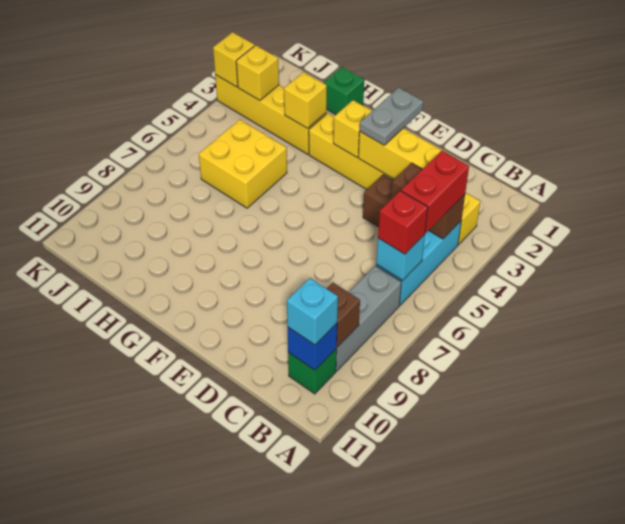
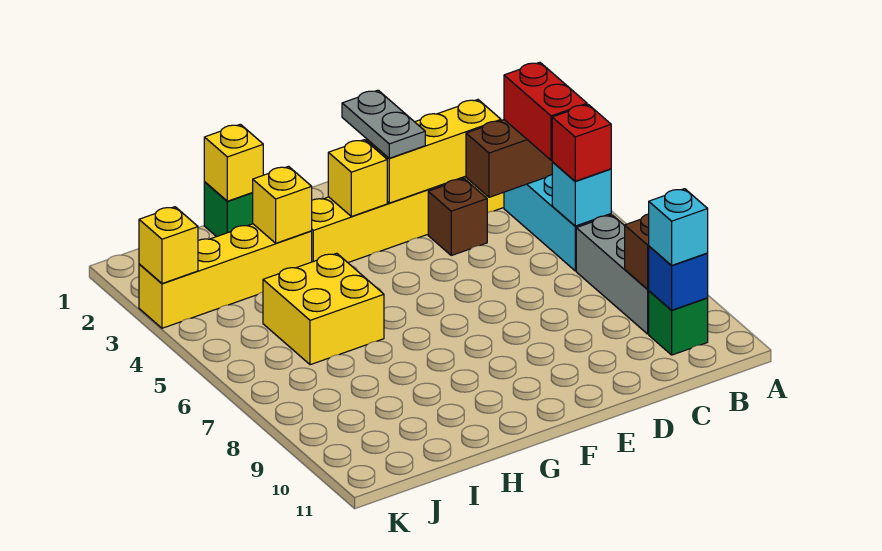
yellow 1x1 brick [236,45,279,100] -> yellow 1x1 brick moved to [204,124,263,201]

